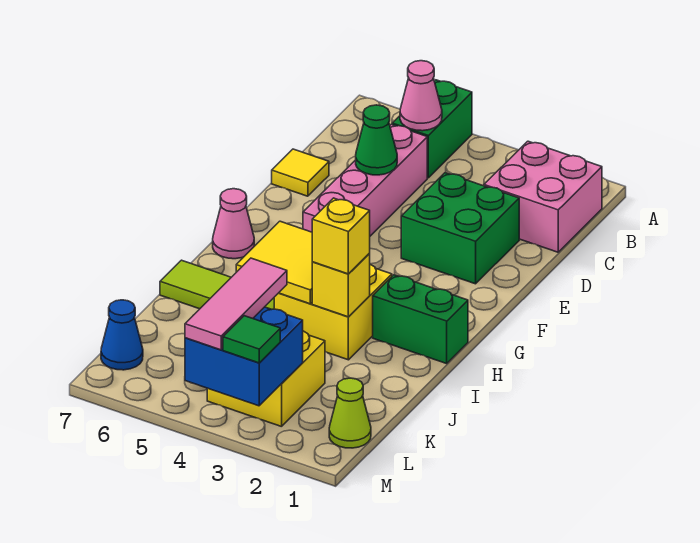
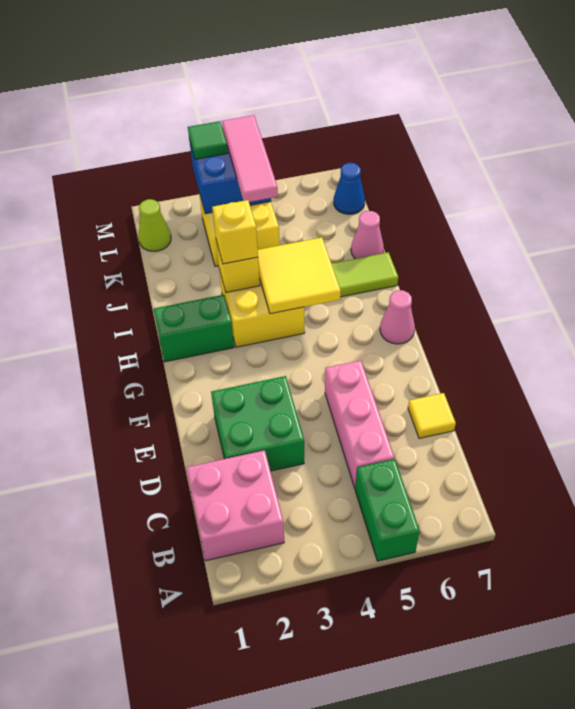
pink 1x1 cone [400,61,442,131] -> pink 1x1 cone moved to [351,211,384,259]
pink 1x4 brick [303,124,427,236] -> pink 1x3 brick [325,360,394,488]
green 1x1 cone [356,105,397,175] -> none

